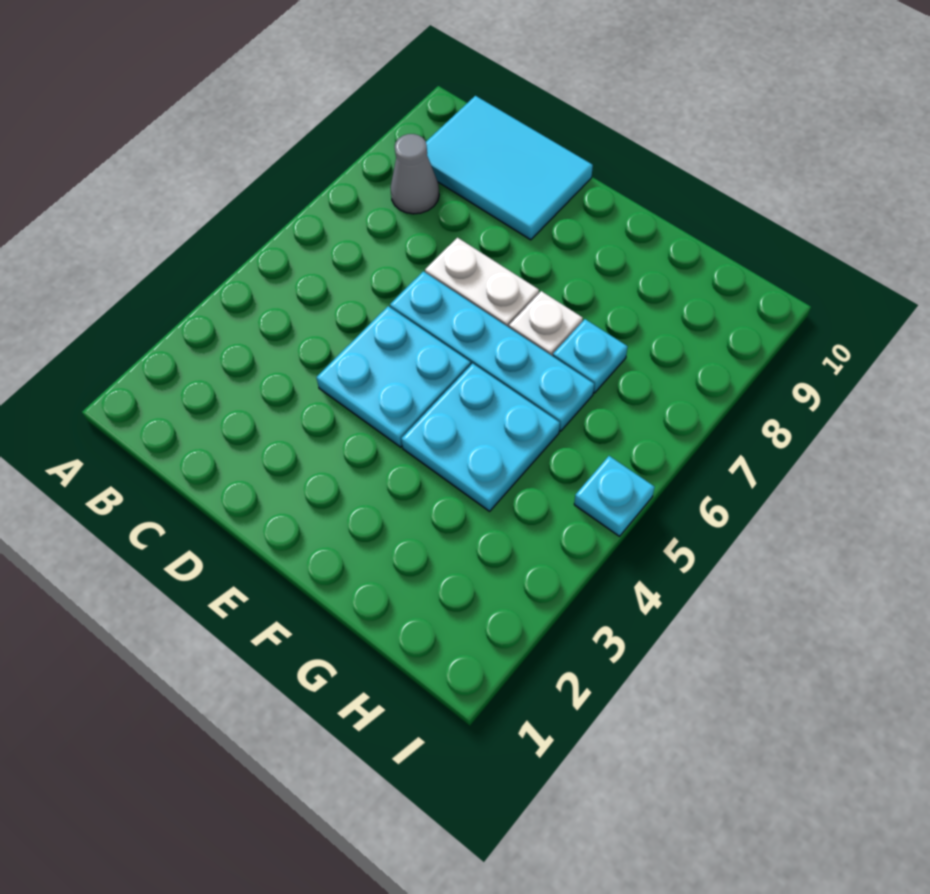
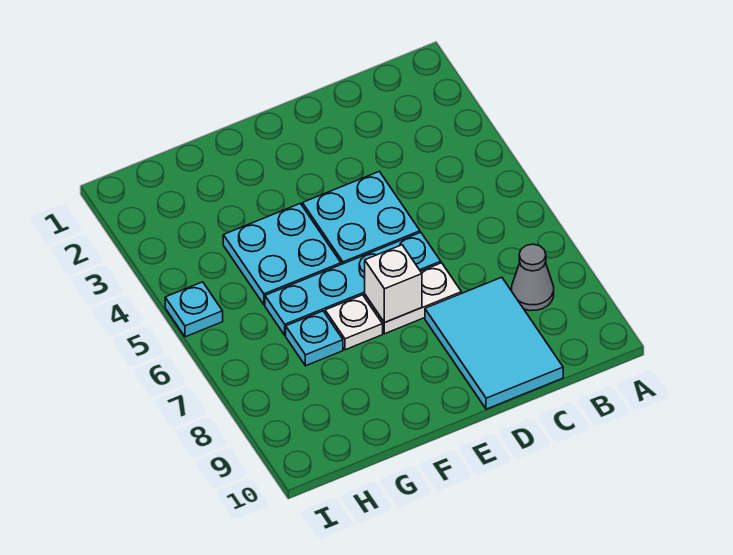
cyan 2x3 tile [426,96,593,240] -> cyan 2x3 tile turned to [425,277,563,409]
none -> white 1x1 brick [365,245,422,323]

